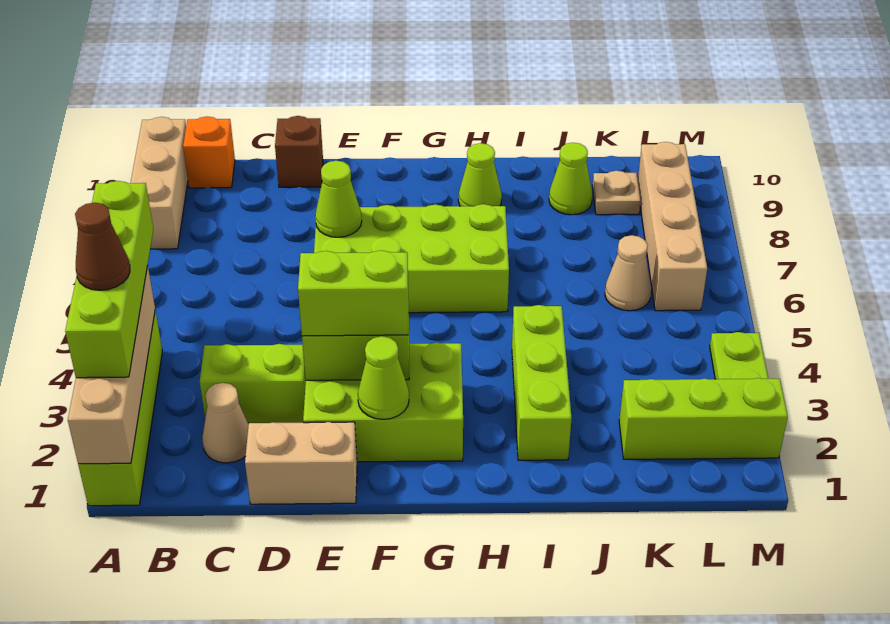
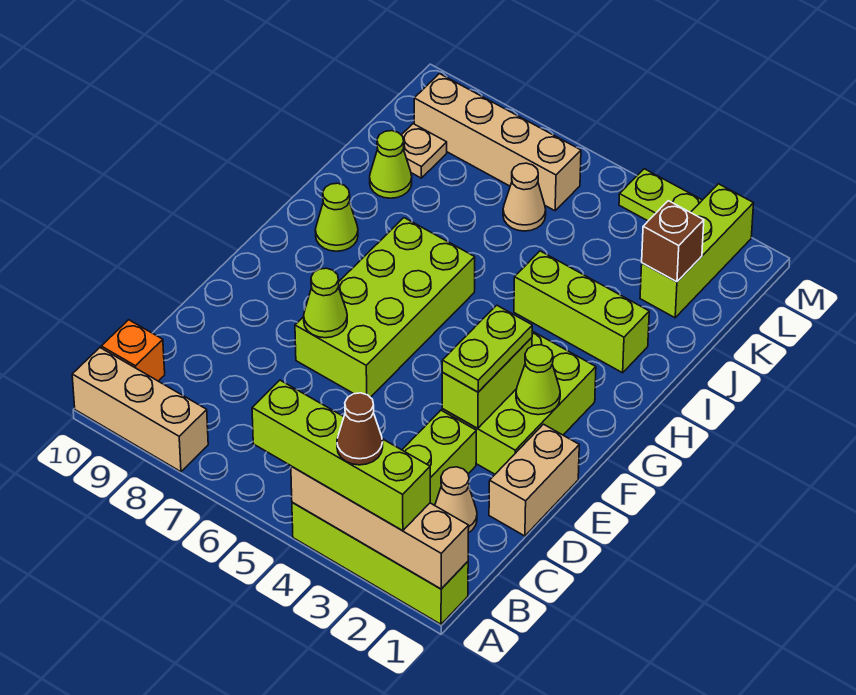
brown 1x1 brick [275,116,323,187] -> brown 1x1 brick moved to [642,201,704,282]
lime 1x2 brick [298,251,408,336] -> lime 1x2 plate [442,305,532,392]

